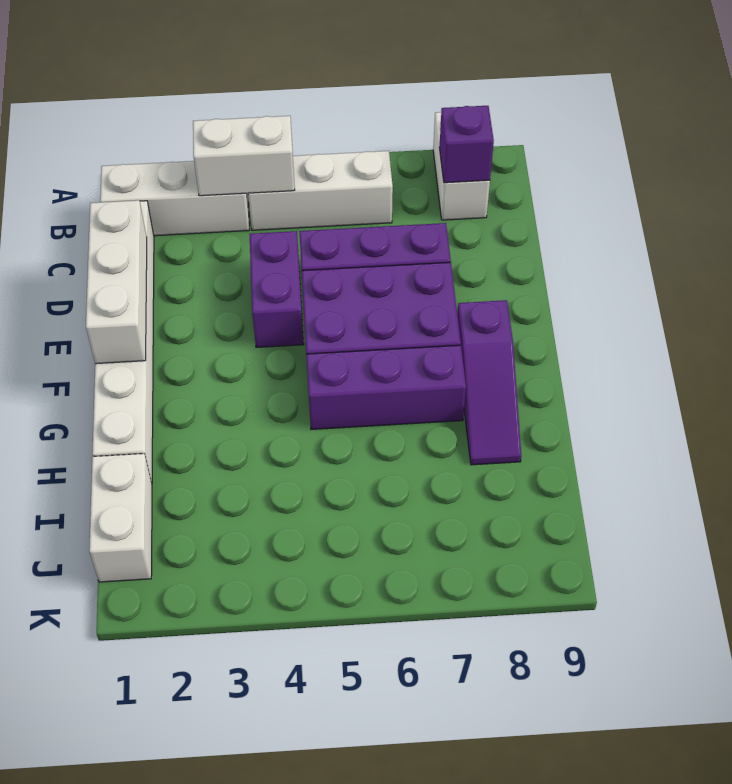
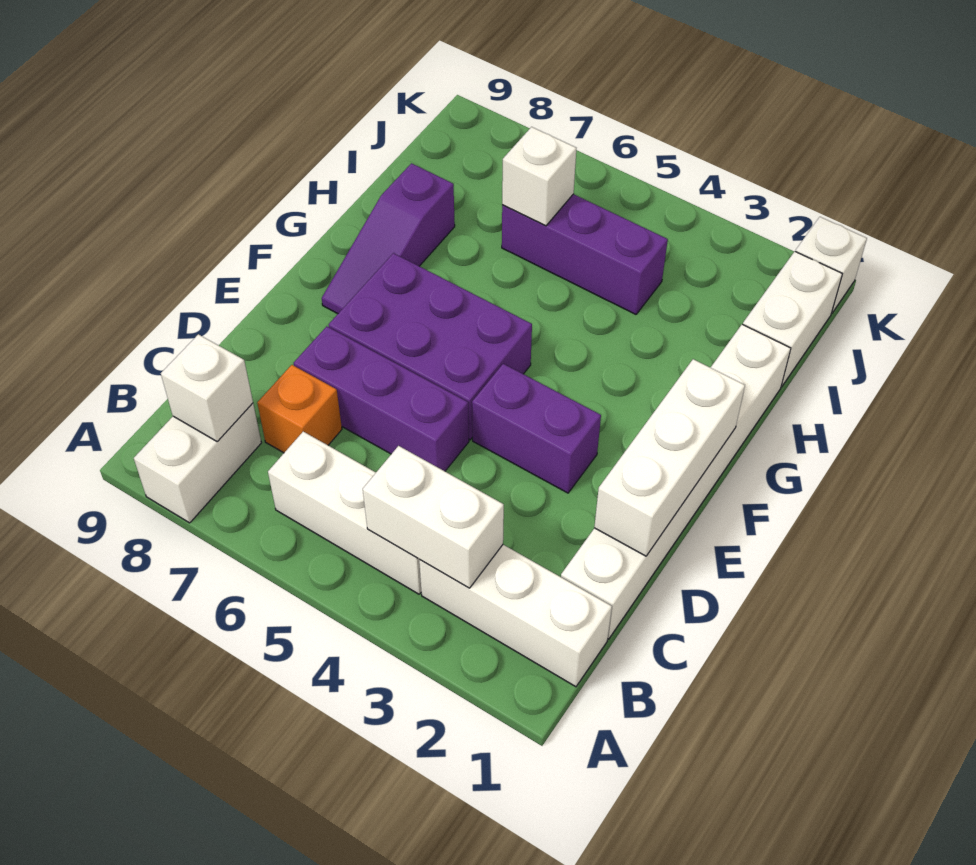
purple 1x1 brick [439,106,494,183] -> white 1x1 brick [161,334,253,441]
none -> orange 1x1 brick [257,365,342,453]
purple 1x2 brick [250,231,304,347] -> purple 1x2 brick turned to [472,364,601,493]
purple 1x3 slope [457,300,521,465] -> purple 1x3 slope turned to [322,163,455,314]
purple 1x3 brick [306,345,466,429] -> purple 1x3 brick moved to [502,194,668,314]
none -> white 1x1 brick [502,127,576,226]
none -> white 1x1 brick [795,217,867,314]

